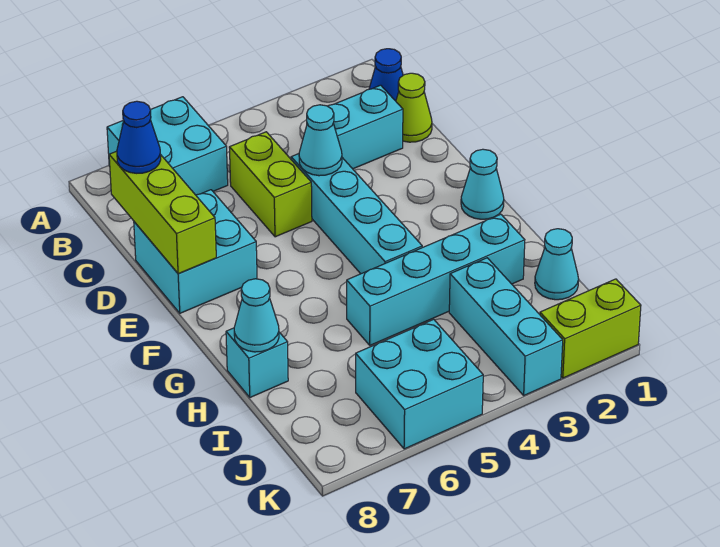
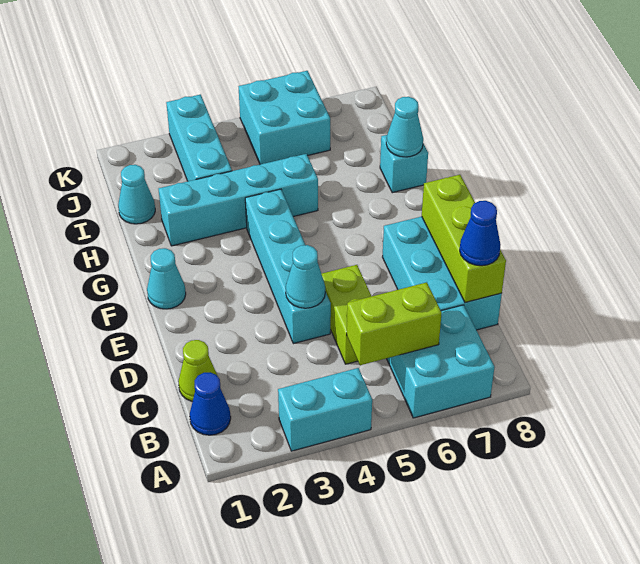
cyan 1x2 brick [328,85,403,169] -> cyan 1x2 brick moved to [278,368,372,451]
cyan 2x2 brick [134,190,257,313] -> cyan 2x3 brick [383,217,502,330]
lime 1x2 brick [540,279,641,378] -> lime 1x2 brick moved to [347,282,442,365]

